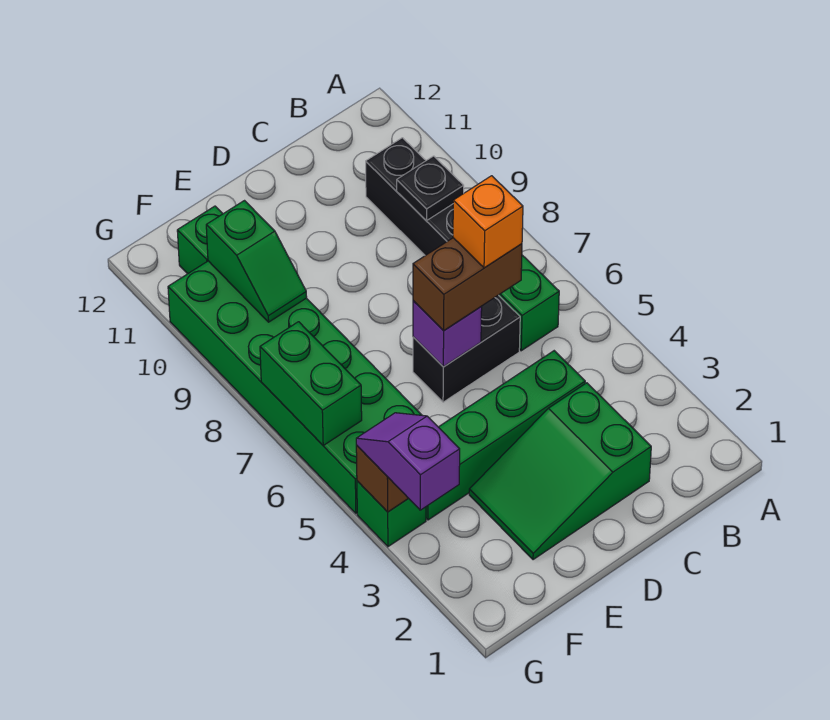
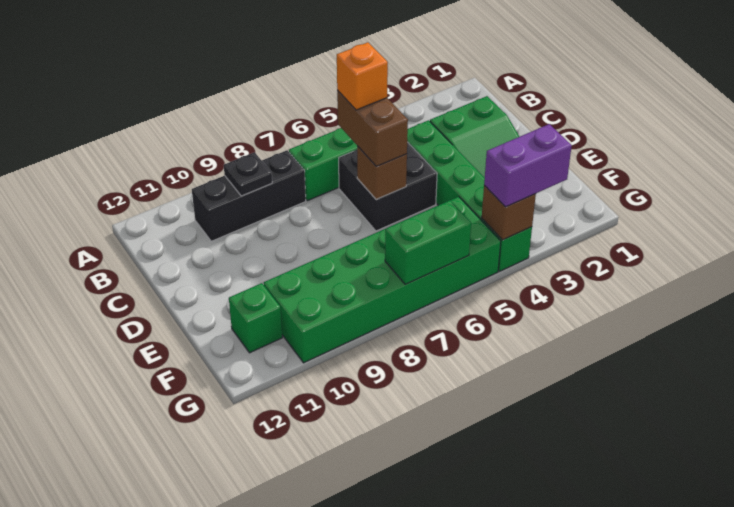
black 1x2 brick [413,295,520,402] -> black 2x2 brick [339,142,437,231]
purple 1x1 brick [413,301,482,367] -> brown 1x1 brick [357,146,407,200]
green 1x2 slope [206,201,307,322] -> none
purple 1x2 slope [356,413,460,510] -> purple 1x2 brick [484,124,572,207]

